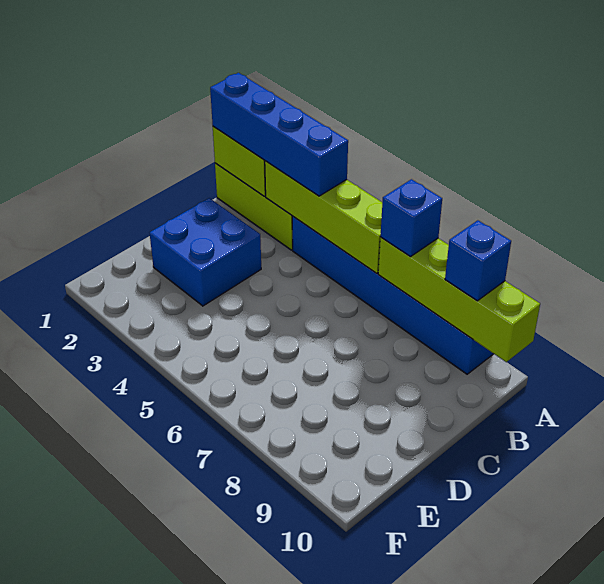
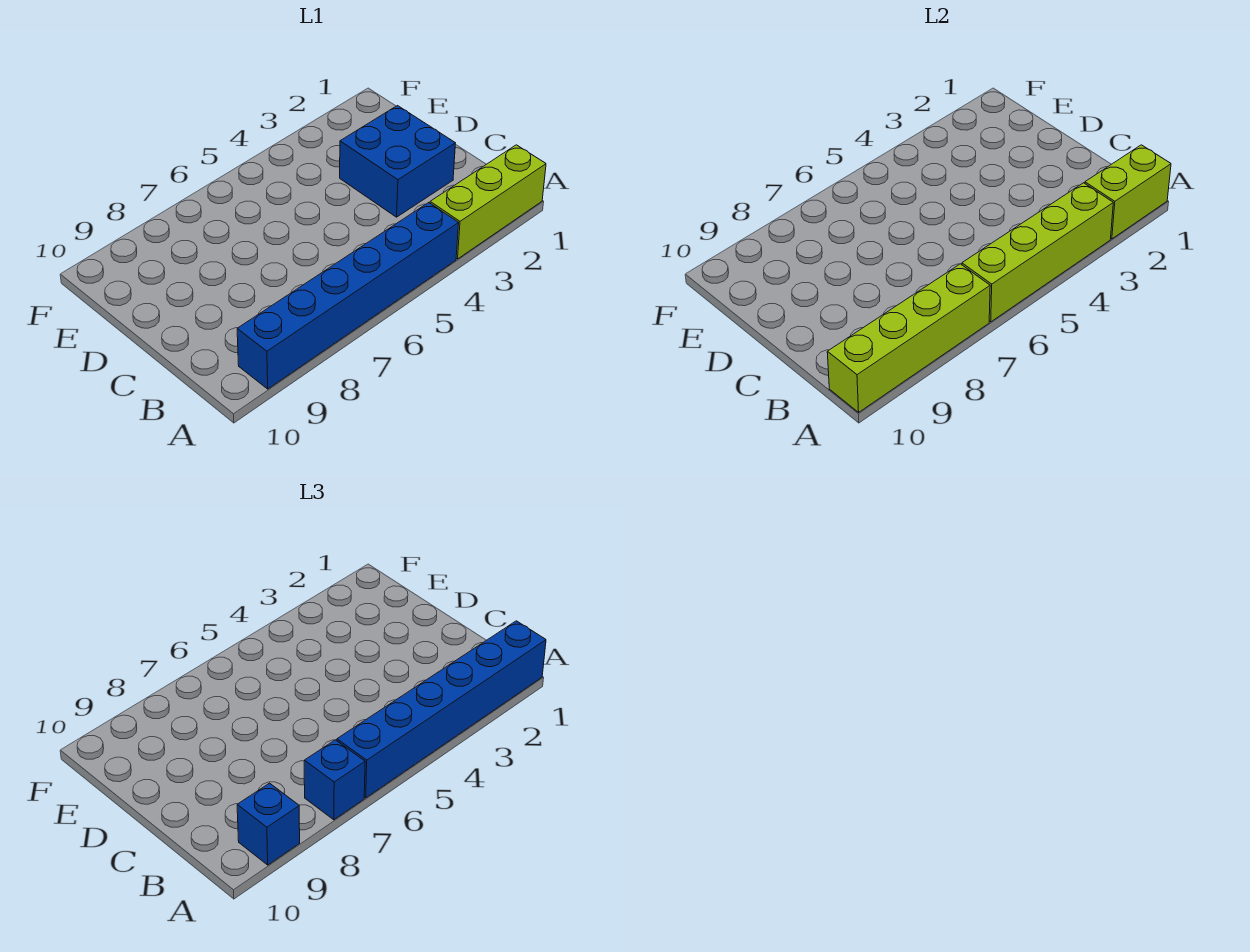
blue 1x4 brick [210,73,348,196] -> blue 1x6 brick [337,621,546,798]

